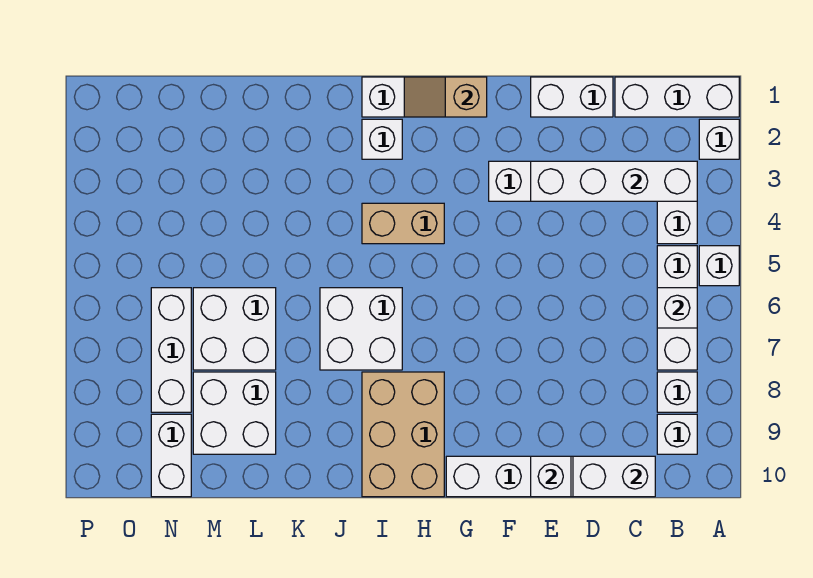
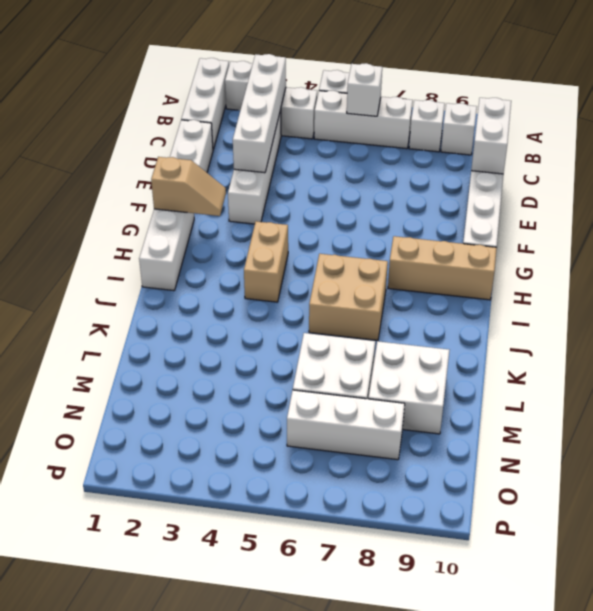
white 1x1 brick [531,456,571,497] -> none
tan 1x2 slope [404,77,487,117] -> tan 1x2 slope turned to [151,157,226,216]
tan 2x3 brick [362,372,444,497] -> tan 1x3 brick [388,236,497,300]
white 1x1 brick [362,119,402,159] -> none
white 2x2 brick [320,288,402,370] -> tan 2x2 brick [309,254,388,340]
white 1x2 brick [151,414,191,497] -> none

